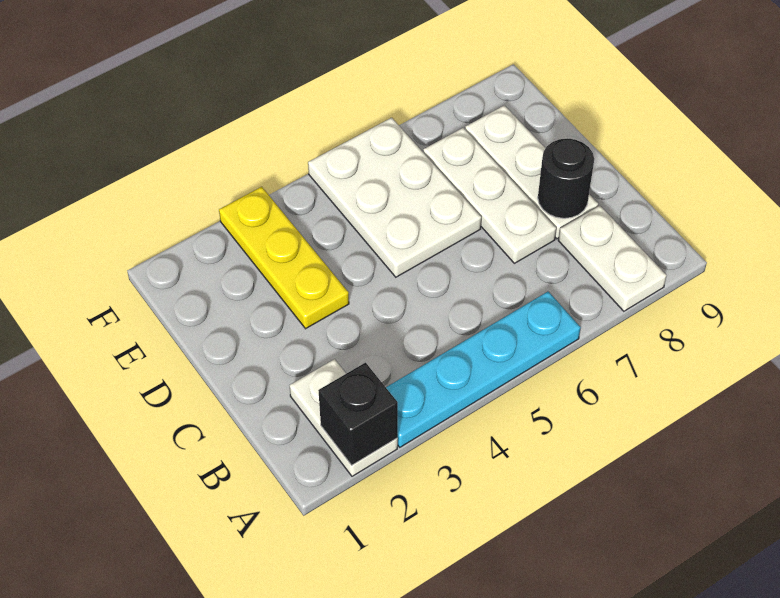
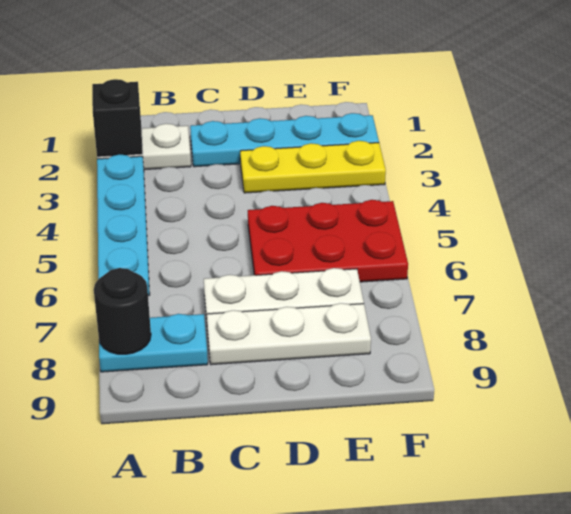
white 1x2 plate [558,206,667,311] -> cyan 1x2 plate [99,314,208,372]
none -> cyan 1x4 plate [190,113,379,167]
black 1x1 round brick [538,139,594,218] -> black 1x1 round brick moved to [94,268,151,354]
white 2x3 plate [308,118,481,277] -> red 2x3 plate [248,200,408,282]

